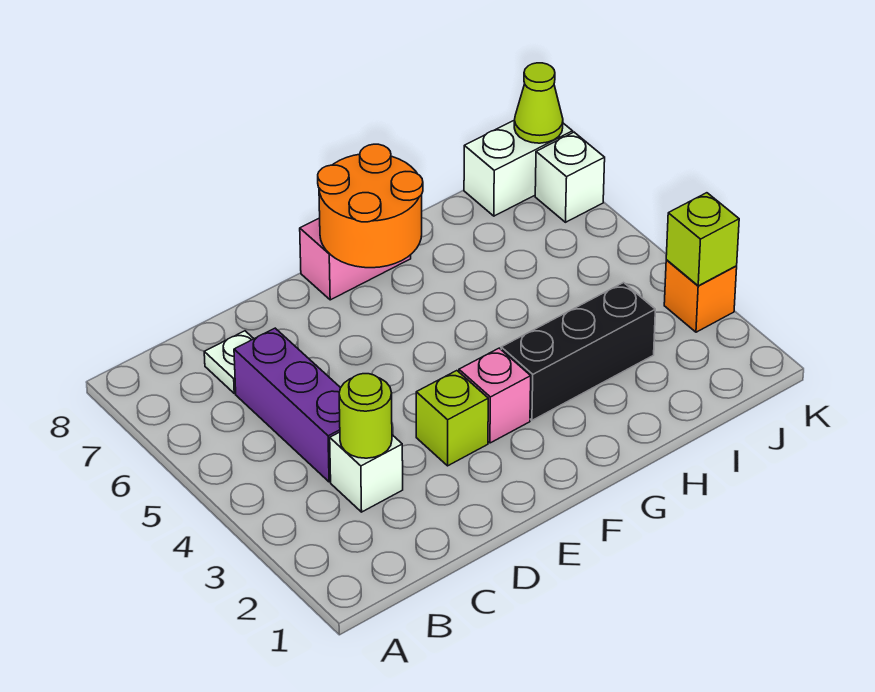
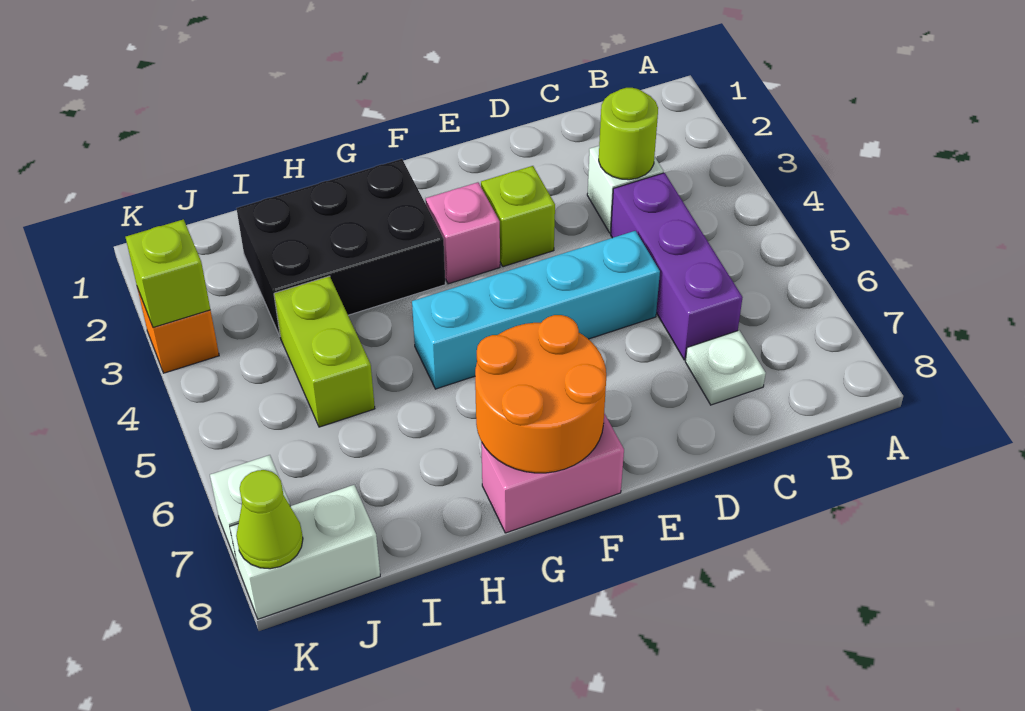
none -> cyan 1x4 brick [412,231,660,389]
black 1x3 brick [501,283,655,420] -> black 2x3 brick [236,159,445,336]
none -> lime 1x2 brick [274,276,375,427]

